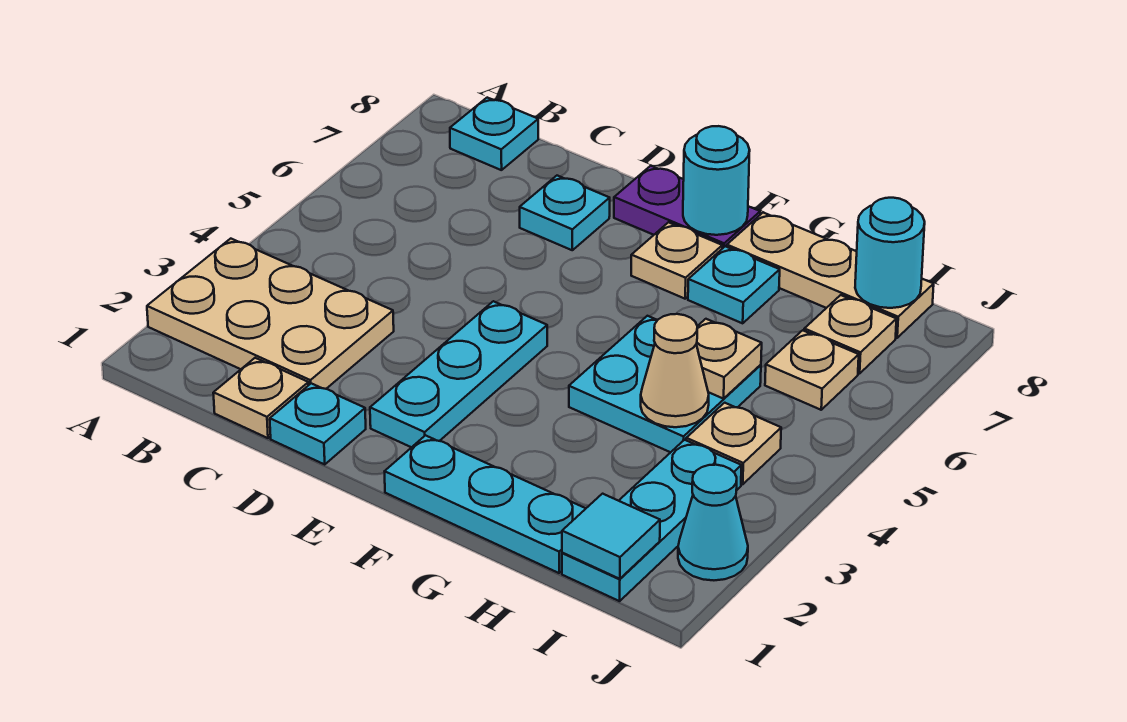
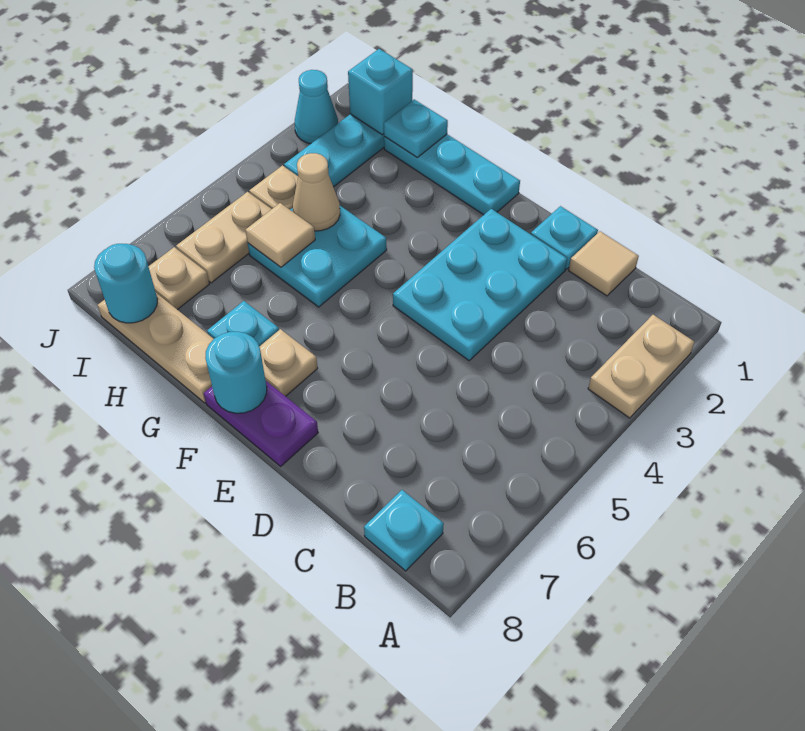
tan 2x3 plate [147,239,394,389] -> tan 1x2 plate [588,315,694,418]
tan 1x1 plate [213,358,308,438] -> tan 1x1 tile [569,231,639,296]
cyan 1x1 plate [520,176,610,250] -> cyan 1x1 plate moved to [384,99,448,157]
cyan 1x3 plate [370,301,547,447] -> cyan 2x3 plate [393,209,567,361]
tan 1x1 plate [696,319,762,399] -> tan 1x1 tile [245,203,315,267]
cyan 1x1 tile [562,494,660,579] -> cyan 1x1 brick [348,49,413,135]
tan 1x1 plate [765,330,859,410] -> tan 1x2 plate [176,192,271,283]

